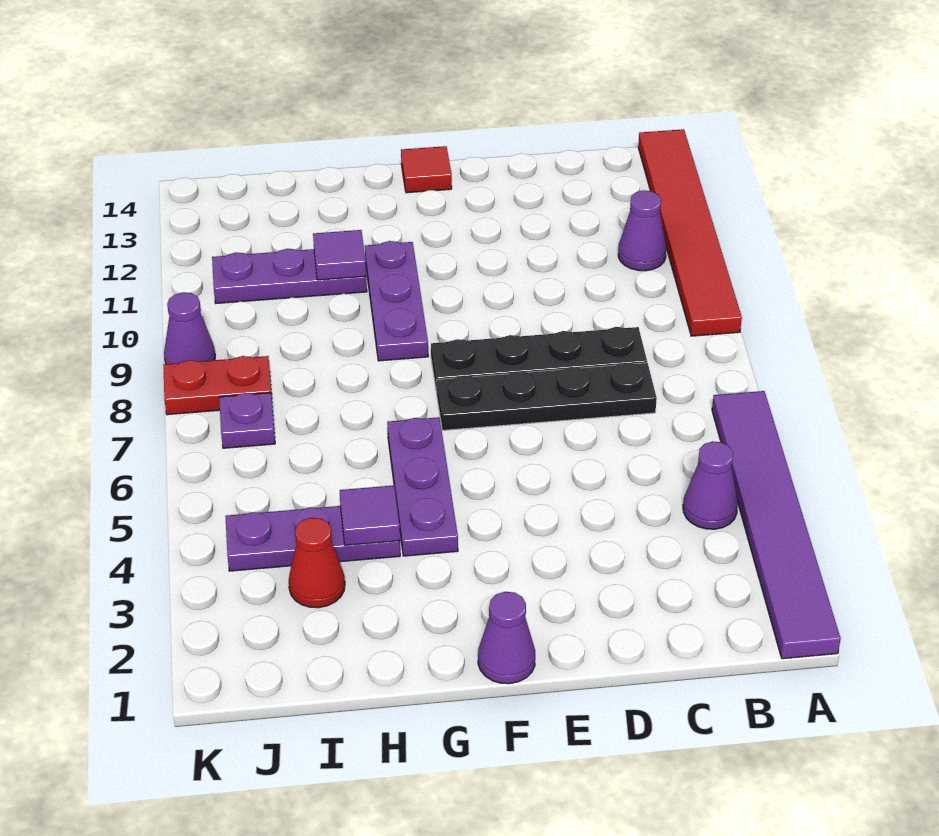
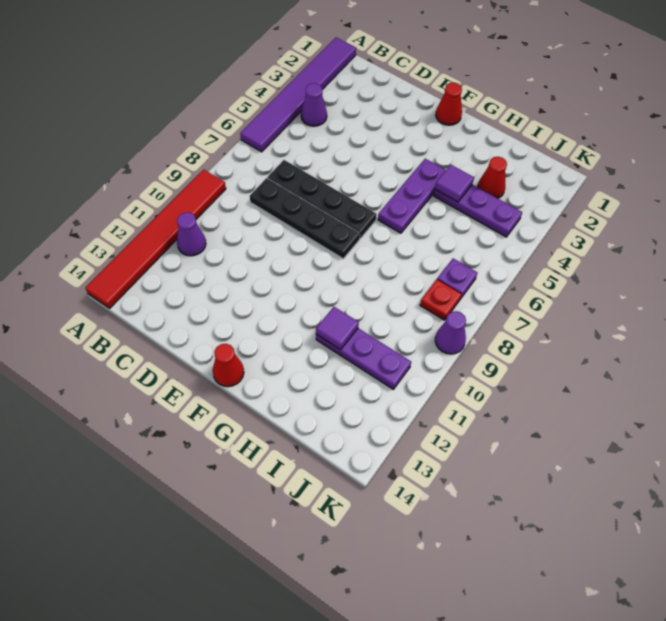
purple 1x1 cone [478,592,535,684] -> red 1x1 cone [436,83,462,125]
red 1x1 tile [401,146,452,193] -> red 1x1 cone [213,344,244,387]
purple 1x3 plate [365,241,428,361] -> none
red 1x2 plate [163,356,272,415] -> red 1x1 plate [420,279,462,320]

